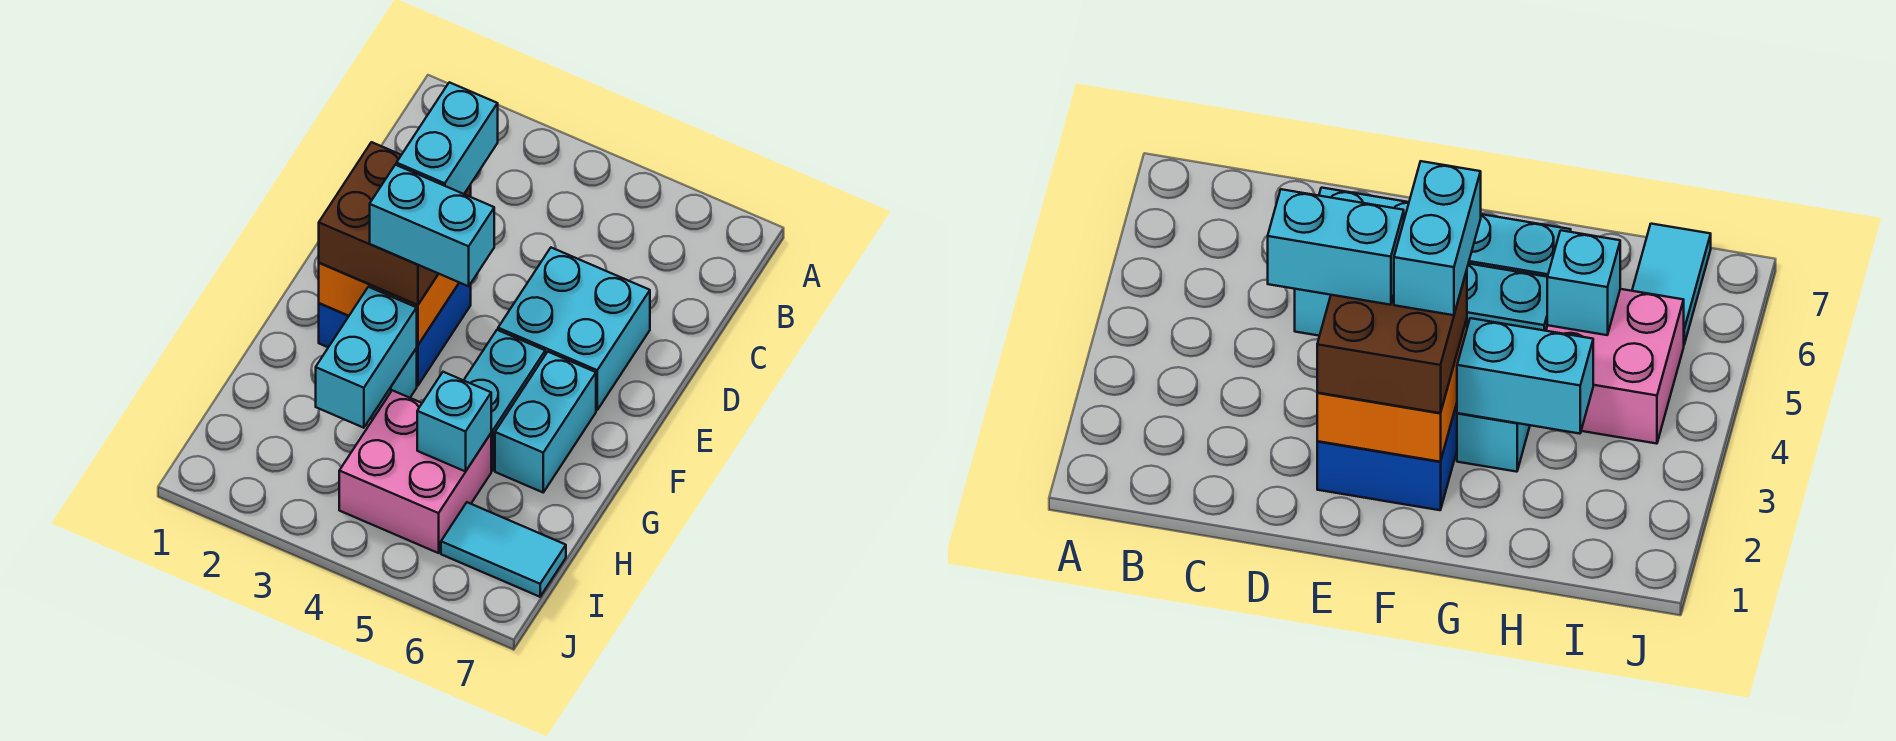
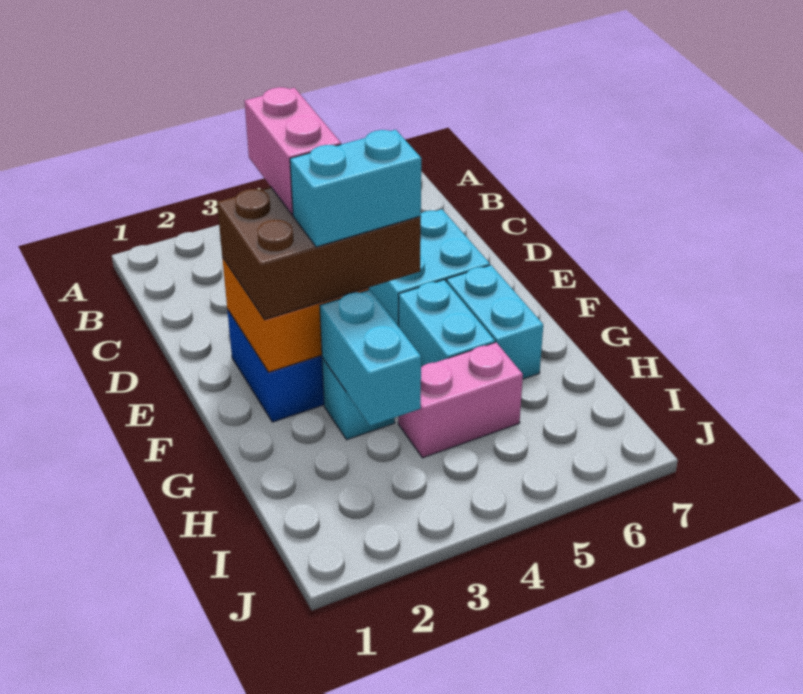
cyan 1x2 brick [396,82,498,194] -> pink 1x2 brick [245,87,341,215]
brown 2x2 brick [319,142,471,305] -> brown 2x3 brick [217,187,421,319]
pink 2x2 brick [339,390,491,553] -> pink 1x2 brick [398,342,523,458]
cyan 1x1 brick [417,372,491,471] -> none
cyan 1x2 tile [441,502,566,597] -> none

